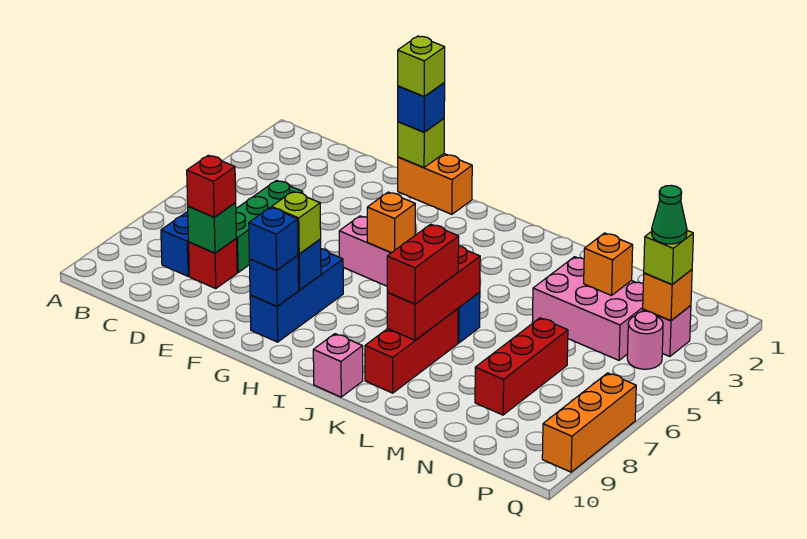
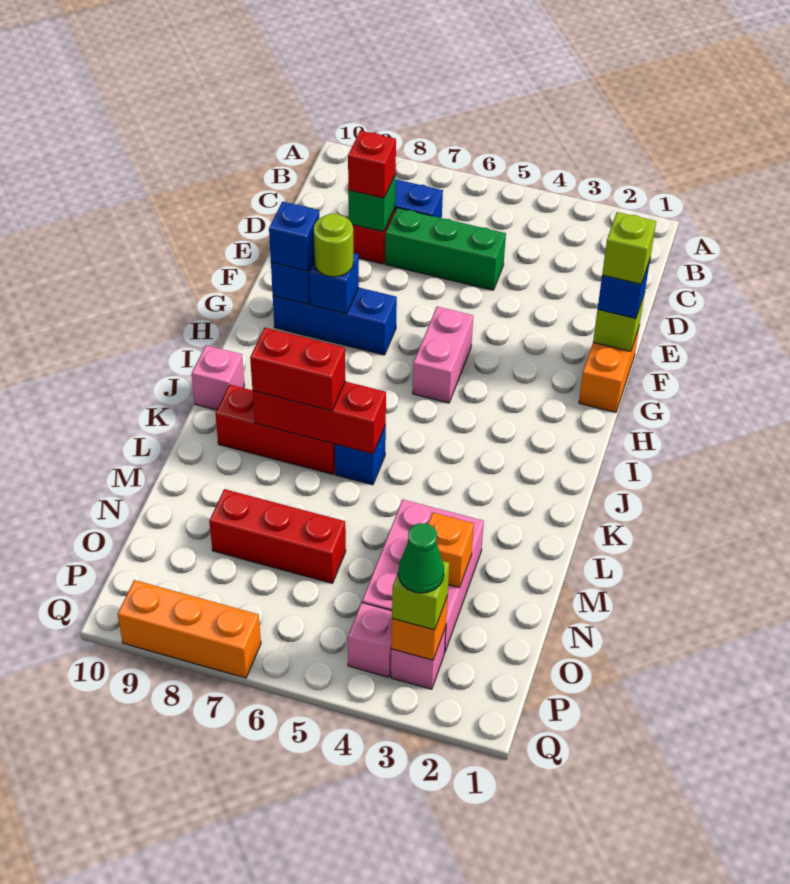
lime 1x1 brick [272,191,321,254] -> lime 1x1 round brick [314,213,353,277]
orange 1x1 brick [367,192,415,253] -> none
pink 1x1 round brick [627,311,663,369] -> pink 1x1 brick [348,603,392,677]

